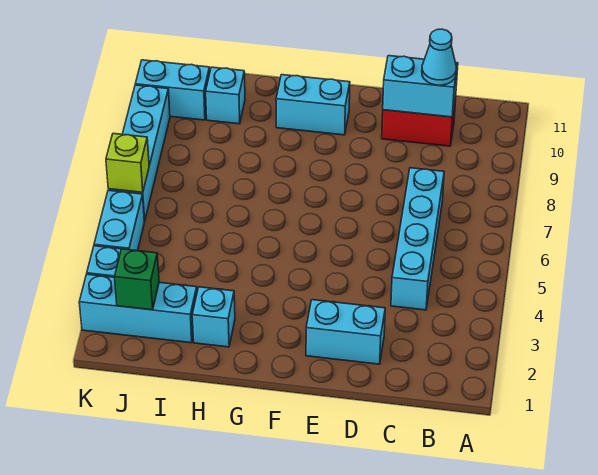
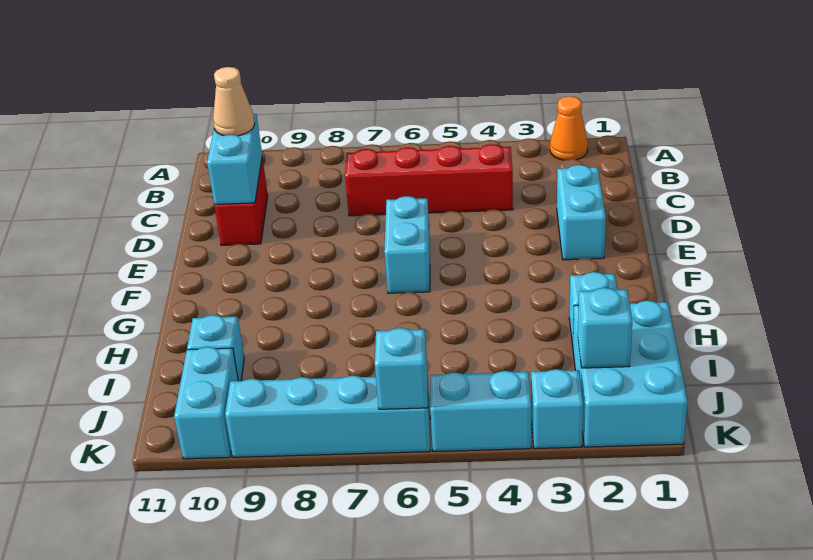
none -> orange 1x1 cone [550,96,588,160]
cyan 1x4 brick [391,168,444,310] -> red 1x4 brick [345,144,513,216]
cyan 1x1 cone [422,29,456,85] -> tan 1x1 cone [213,67,255,136]
cyan 1x2 brick [276,75,350,135] -> cyan 1x2 brick moved to [384,196,430,293]
cyan 1x3 brick [79,274,197,343] -> cyan 2x3 brick [573,301,688,447]
green 1x1 brick [115,249,159,310] -> cyan 1x1 brick [578,288,632,368]
lime 1x1 brick [106,134,149,192] -> cyan 1x1 brick [375,328,428,409]

